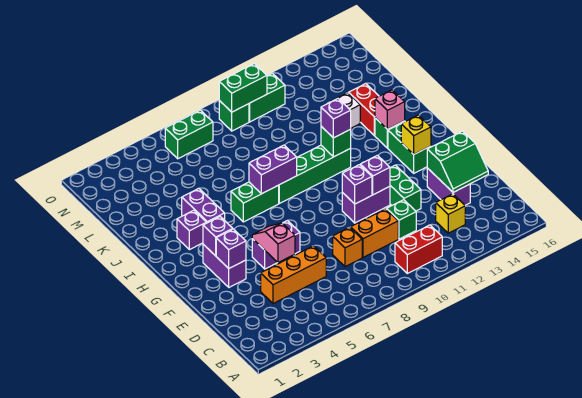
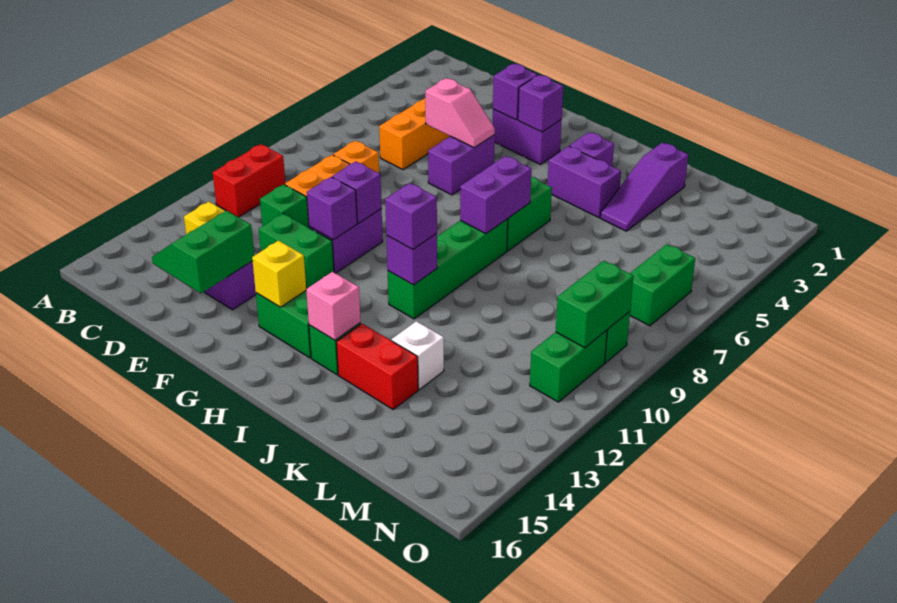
green 1x1 brick [321,126,351,157] -> purple 1x1 brick [386,233,437,285]
none -> purple 1x3 slope [600,143,688,231]

